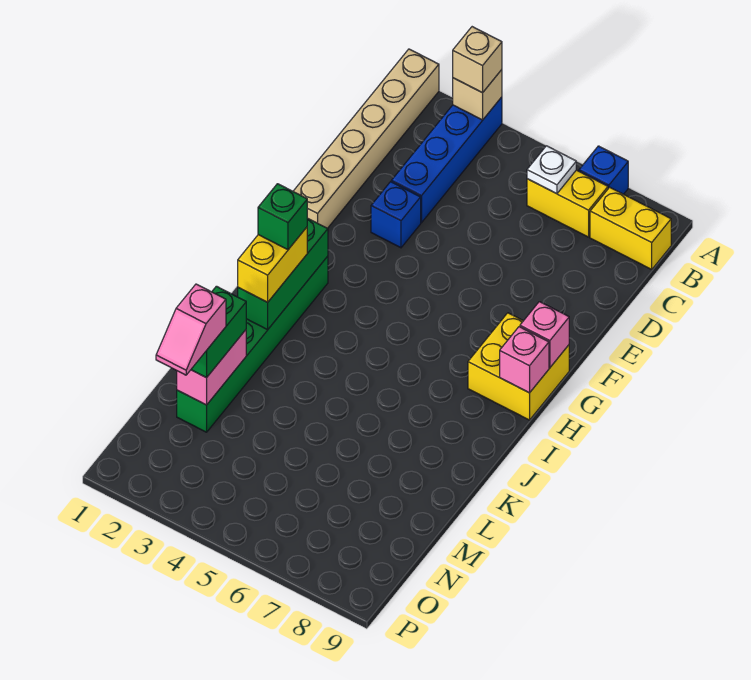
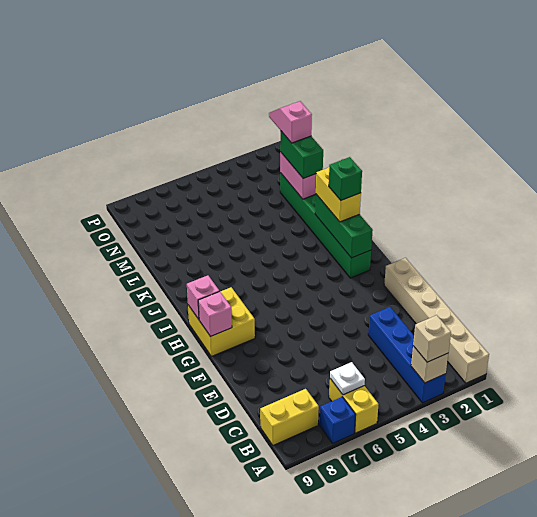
yellow 1x2 brick [527,170,608,237] -> yellow 1x2 brick turned to [329,379,378,433]
blue 1x1 brick [371,182,421,248] -> none

